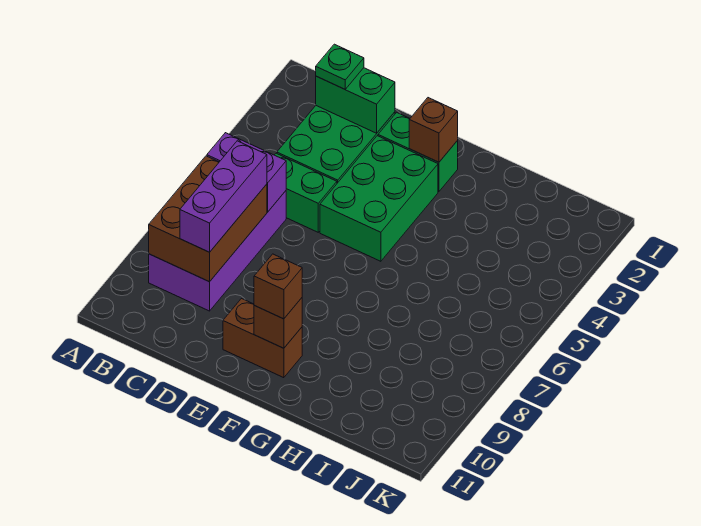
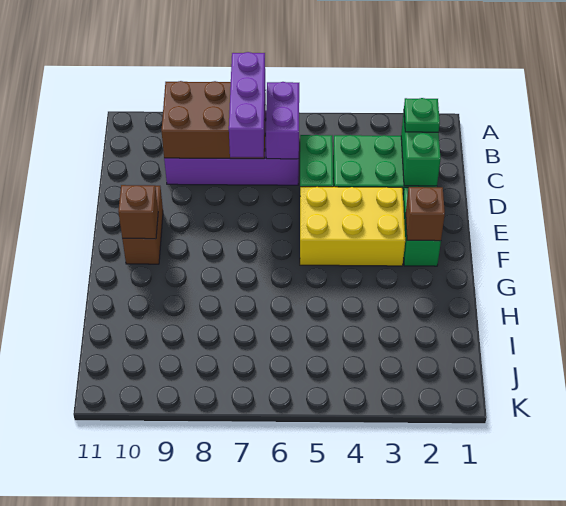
purple 1x3 brick [180,141,267,252] -> purple 1x3 brick turned to [229,52,265,157]
green 2x3 brick [320,136,438,261] -> yellow 2x3 brick [300,187,405,266]
brown 1x1 brick [254,254,302,319] -> none

